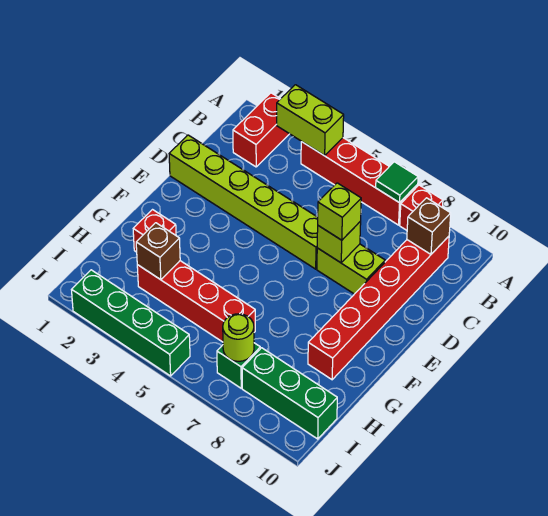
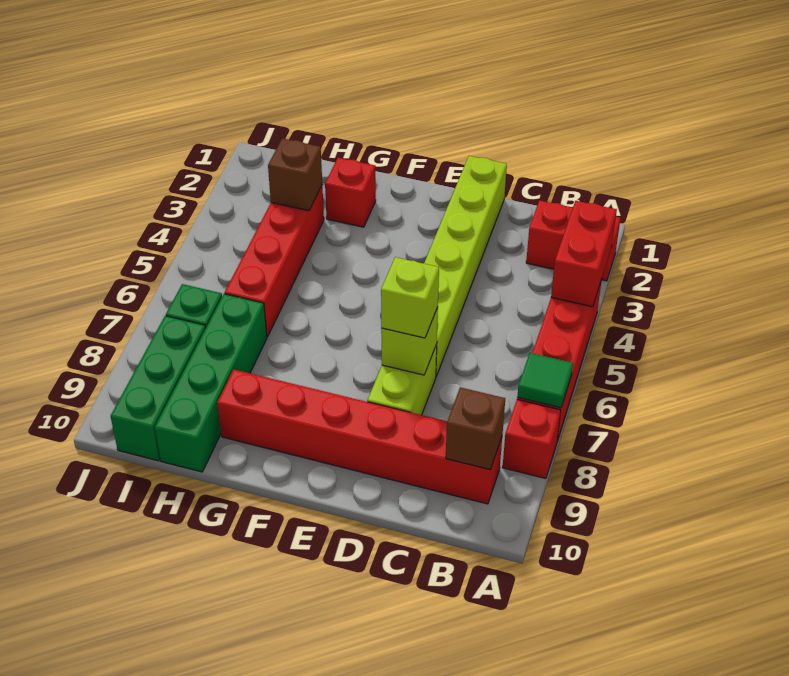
lime 1x2 brick [277,85,344,156] -> red 1x2 brick [551,201,617,307]
lime 1x1 round brick [223,314,254,361] -> none
green 1x4 brick [72,270,190,376] -> green 1x4 brick moved to [155,294,267,472]

